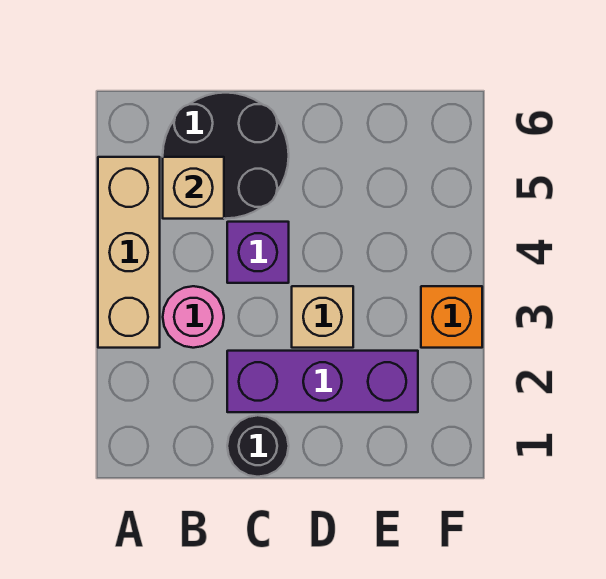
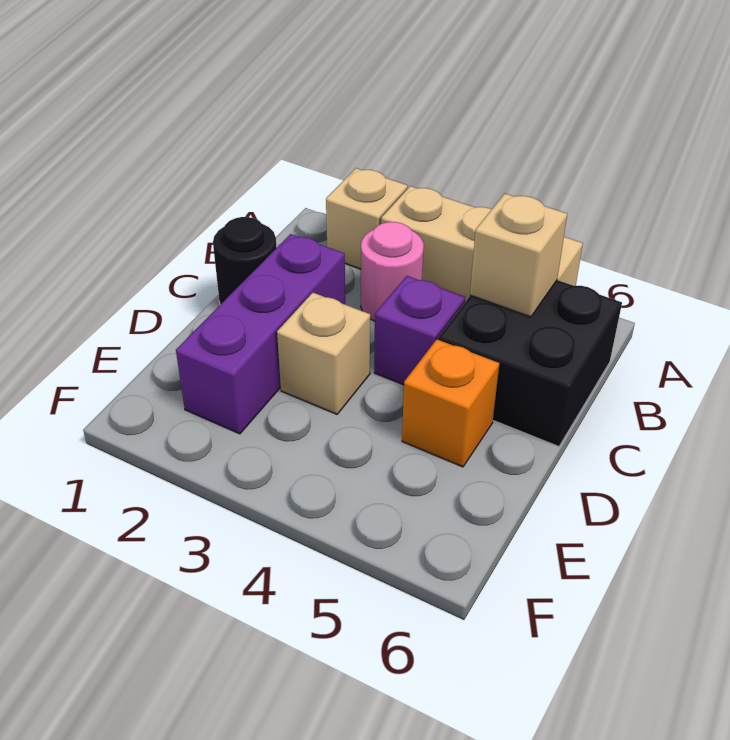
none -> tan 1x1 brick [326,168,408,269]
black 2x2 round brick [163,93,289,219] -> black 2x2 brick [438,280,622,446]
orange 1x1 brick [421,286,482,348] -> orange 1x1 brick moved to [402,339,499,467]

